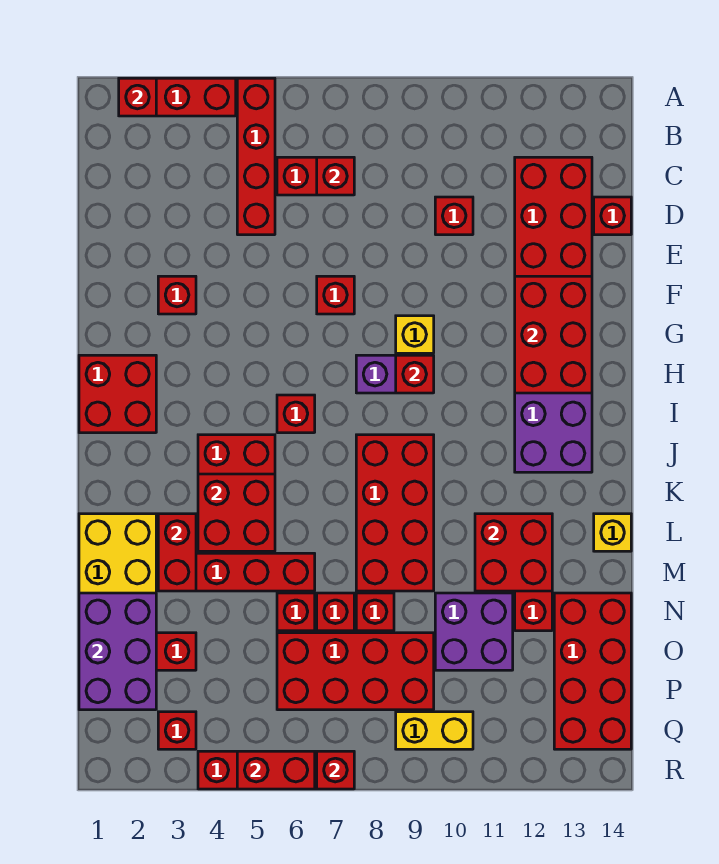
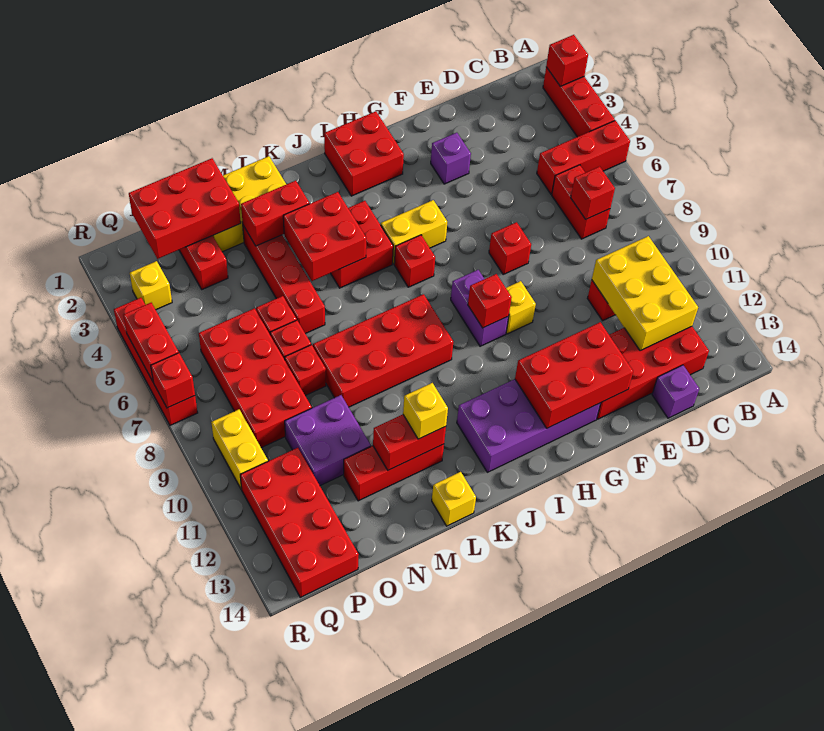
red 1x4 brick [237,78,275,235] -> red 1x3 brick [537,120,630,194]
none -> yellow 2x3 brick [592,236,698,351]
red 1x1 brick [594,197,631,235] -> purple 1x1 brick [652,365,699,418]
red 1x1 brick [158,276,196,314] -> purple 1x1 brick [431,133,471,184]
none -> yellow 1x2 brick [381,200,447,264]
red 2x2 brick [475,514,552,591] -> red 1x2 brick [373,415,446,470]
none -> yellow 1x1 brick [403,383,448,439]
purple 2x3 brick [79,593,156,710] -> red 2x3 brick [129,158,241,259]
red 2x4 brick [554,593,631,749] -> red 2x4 brick turned to [240,448,359,597]
red 1x1 brick [158,712,196,749] -> yellow 1x1 brick [130,261,172,310]

